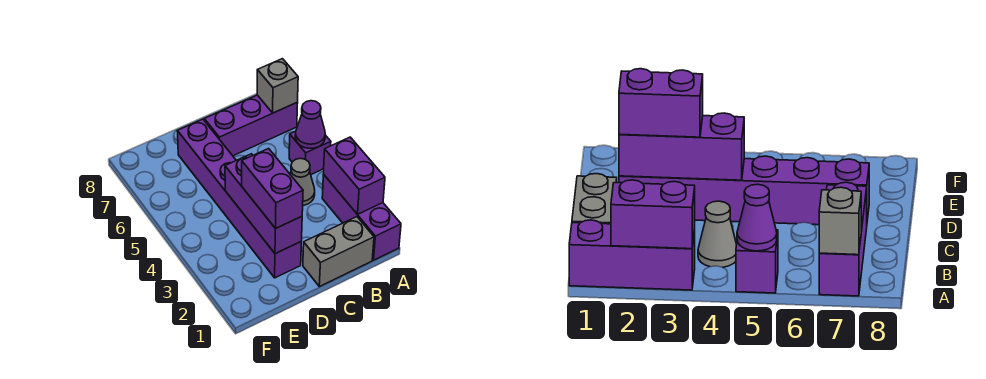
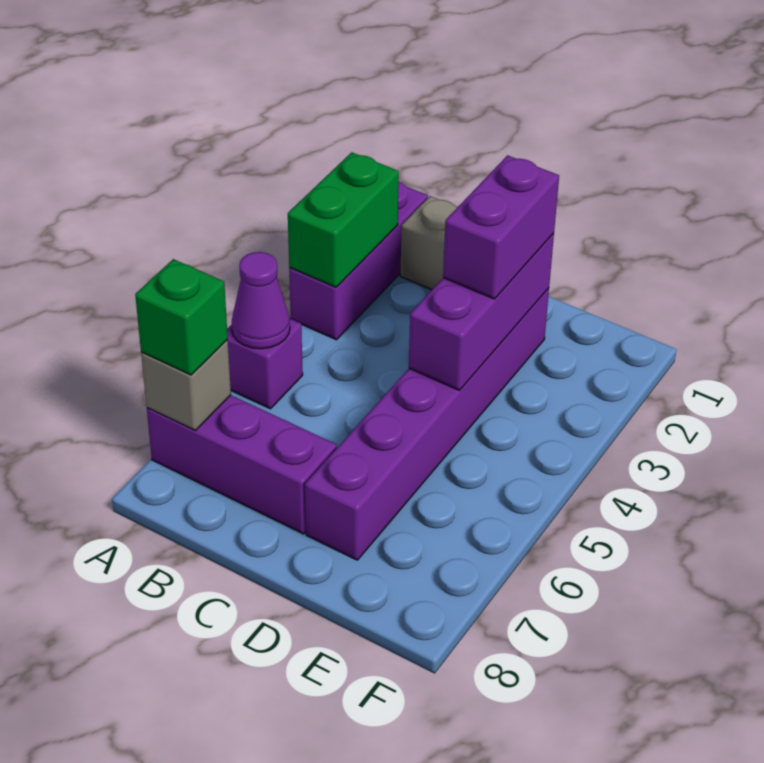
purple 1x2 brick [324,137,385,214] -> green 1x2 brick [288,152,399,287]
none -> green 1x1 brick [135,259,228,375]
grey 1x1 cone [290,158,315,206] -> none

